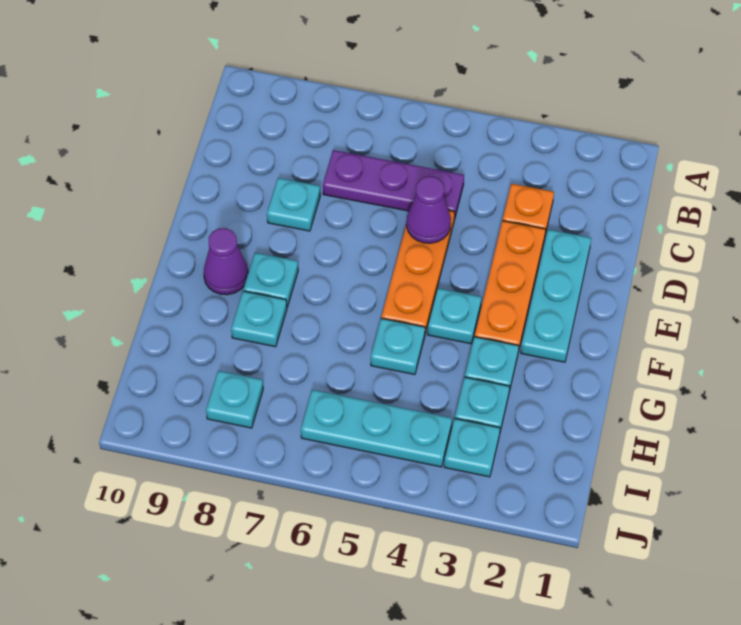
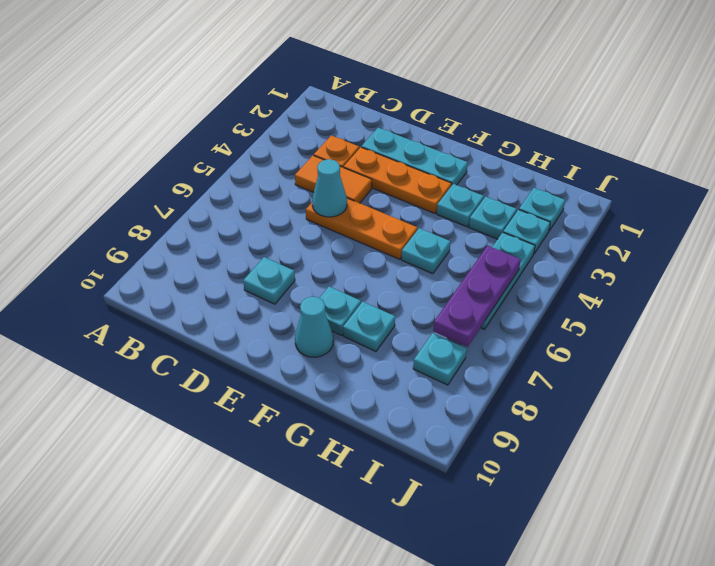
none -> orange 1x2 tile [295,155,372,203]
purple 1x3 plate [323,150,464,220] -> purple 1x3 plate moved to [433,246,521,347]
purple 1x1 cone [407,176,451,243] -> cyan 1x1 cone [312,159,347,217]
cyan 1x1 plate [428,288,481,344] -> cyan 1x1 plate moved to [519,188,565,231]
purple 1x1 cone [204,228,248,295] -> cyan 1x1 cone [295,297,333,357]

